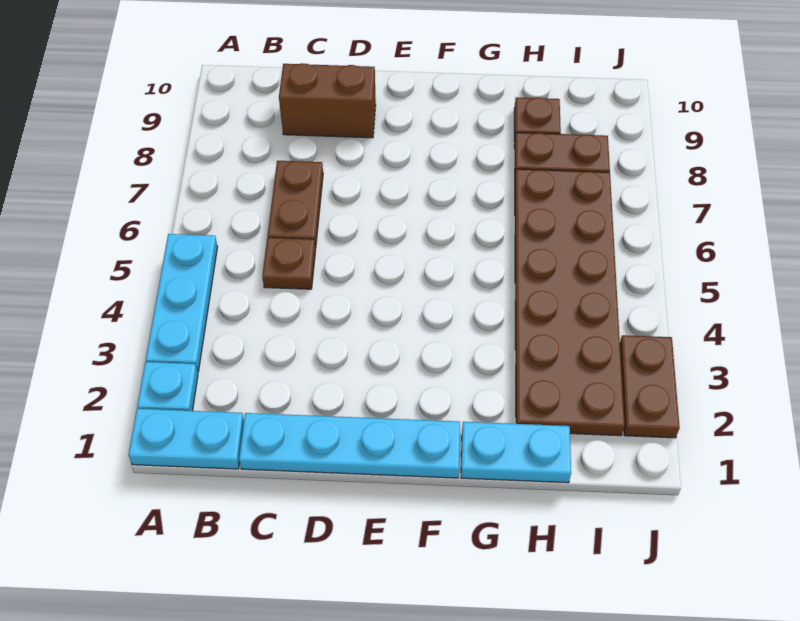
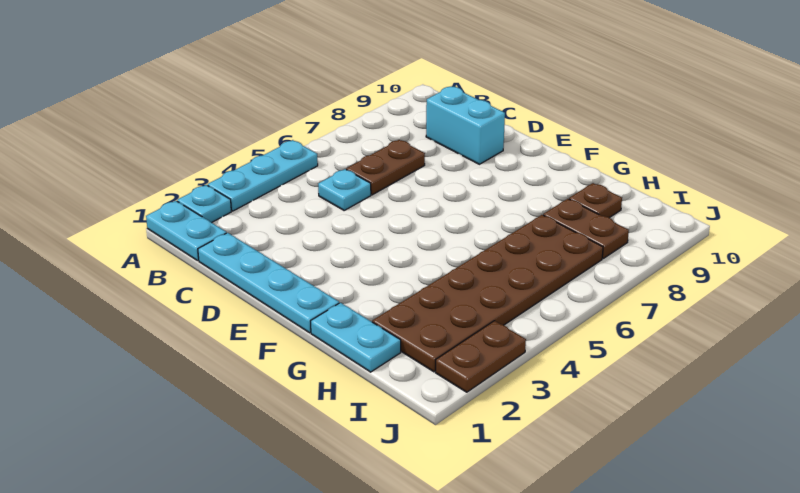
brown 1x1 plate [262,238,316,289] -> cyan 1x1 plate [318,169,371,210]
brown 1x2 brick [279,63,376,138] -> cyan 1x2 brick [426,87,505,164]

